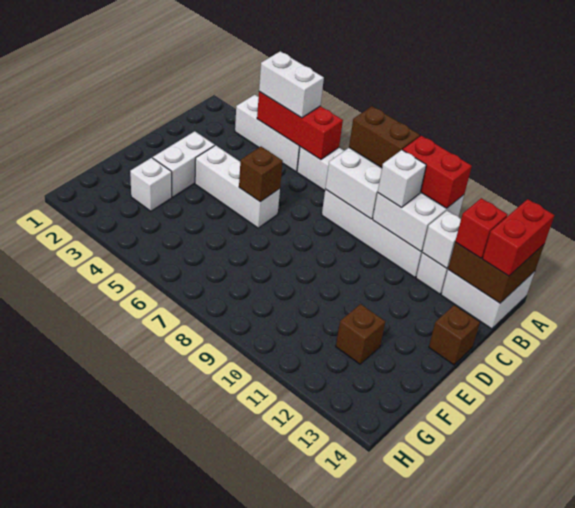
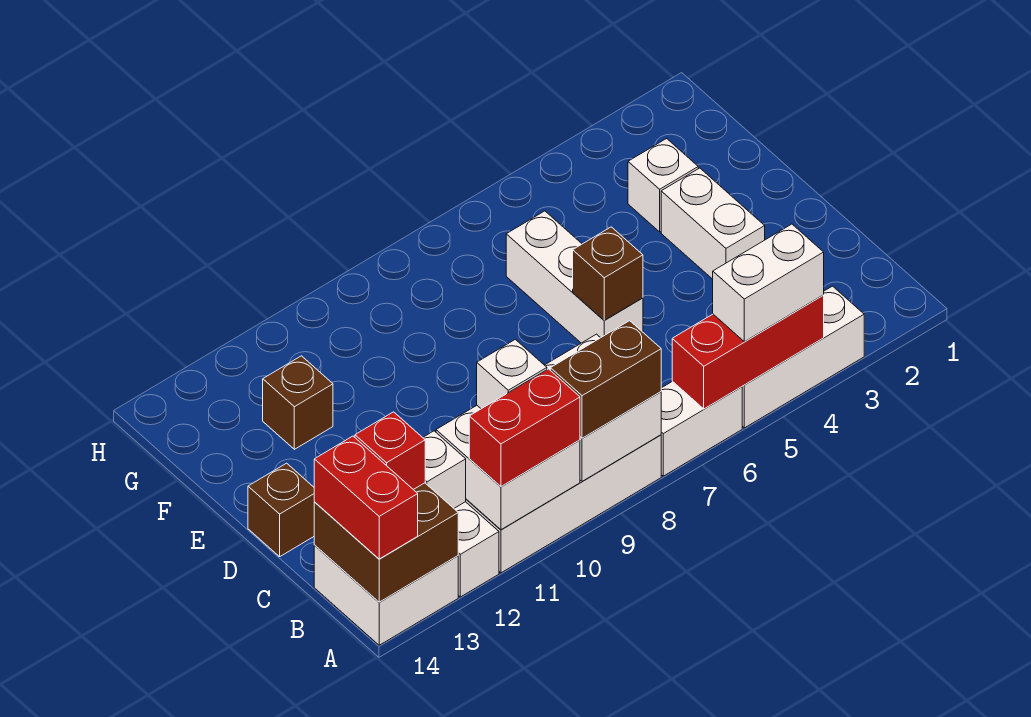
white 1x3 brick [195,145,280,228] -> white 1x3 brick turned to [506,211,643,343]

